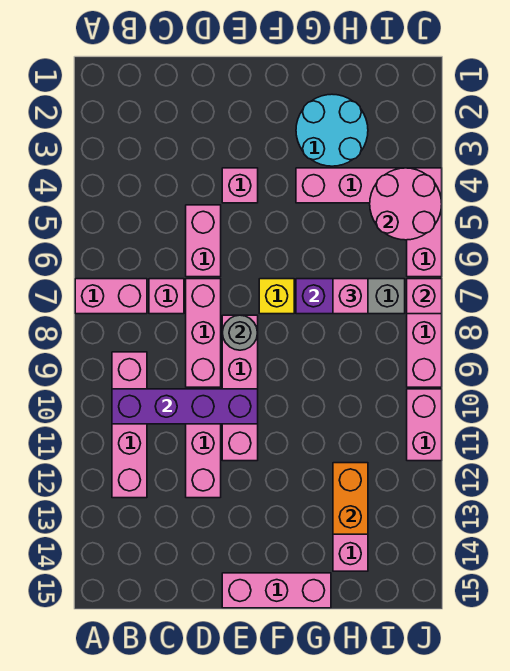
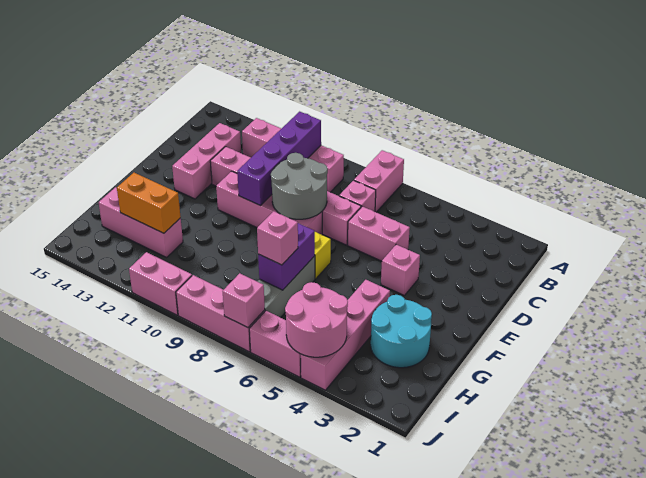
grey 1x1 round brick [222,315,258,350] -> grey 2x2 round brick [271,153,328,219]
pink 1x3 brick [222,573,331,608] -> pink 1x3 brick moved to [172,123,241,199]

